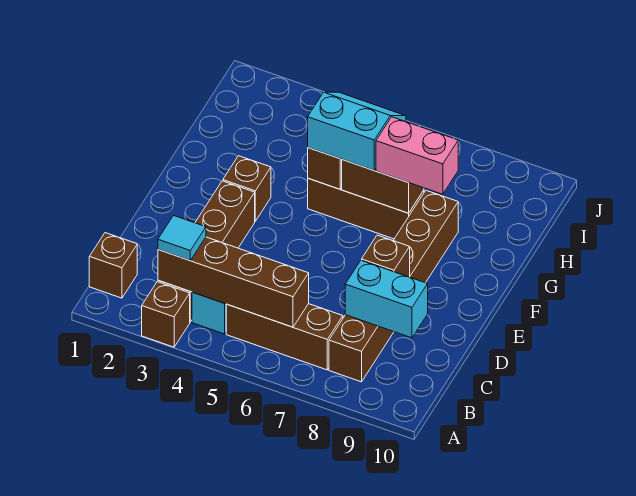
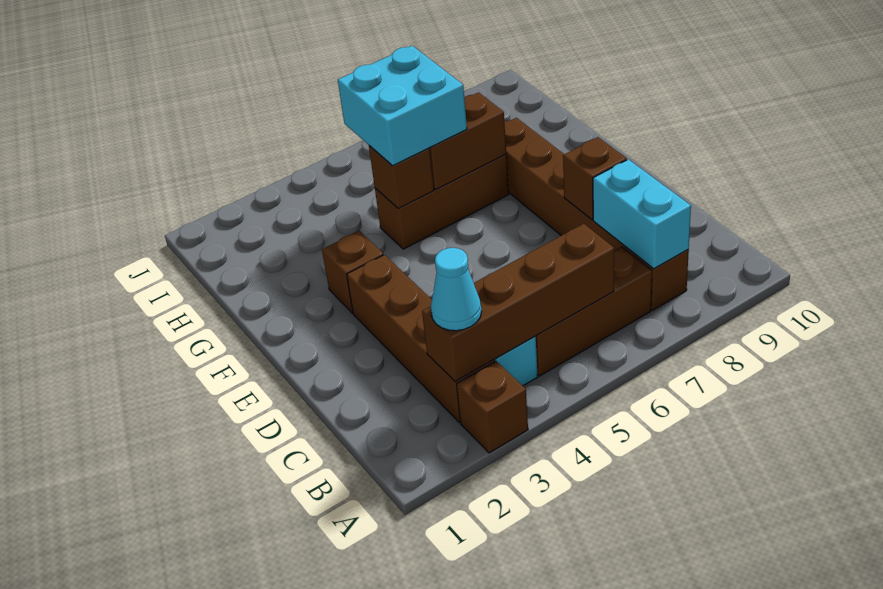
brown 1x1 brick [89,233,137,298] -> none
cyan 1x1 tile [158,216,206,260] -> cyan 1x1 cone [431,248,482,331]
cyan 1x2 brick [345,260,428,338] -> cyan 1x2 brick turned to [593,159,691,269]
cyan 2x2 slope [308,92,406,170] -> cyan 2x2 brick [338,46,467,165]
pink 1x2 brick [376,117,458,194] -> none

